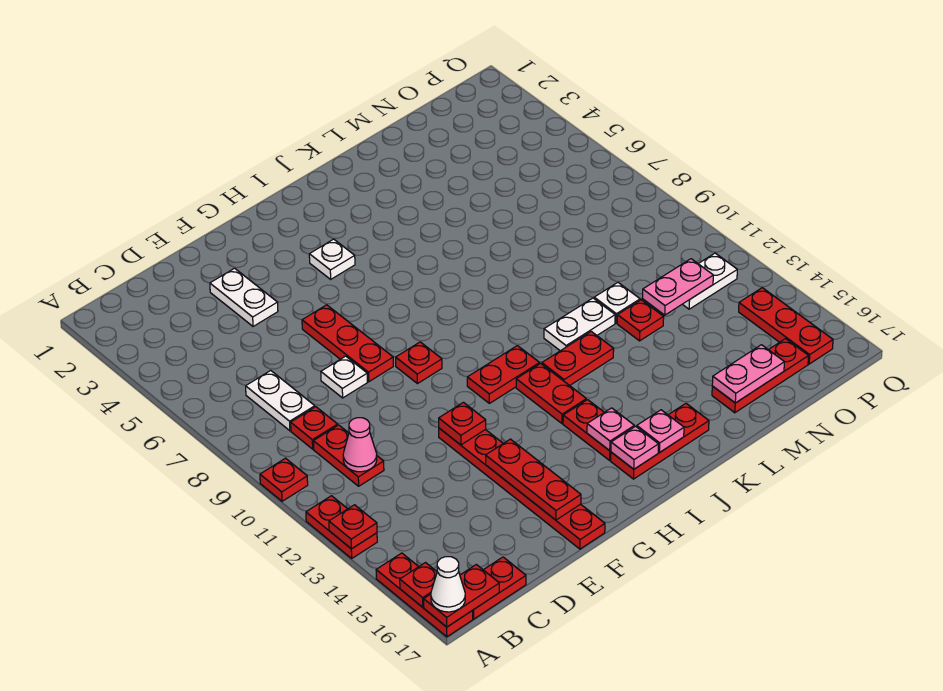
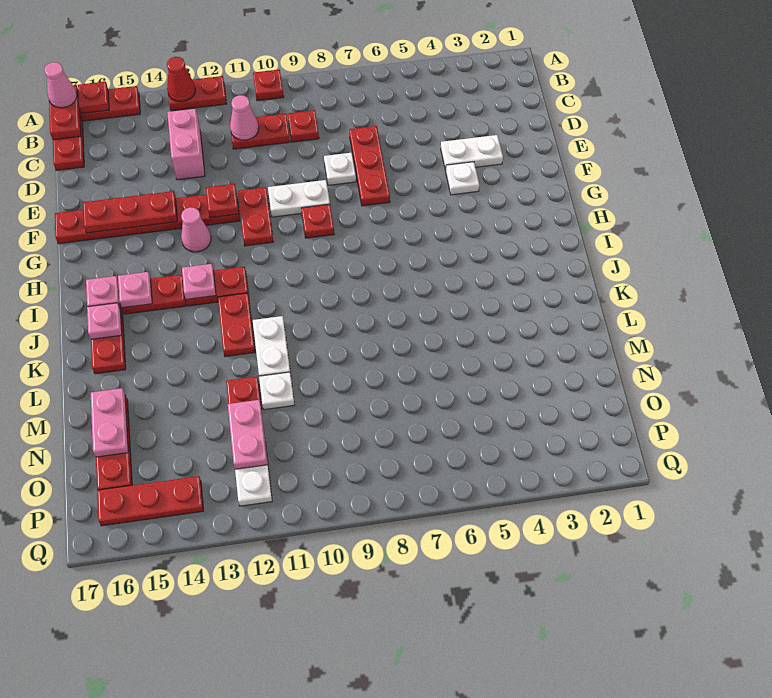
red 1x1 plate [329,505,377,549] -> red 1x1 cone [167,57,195,102]
white 1x1 cone [431,557,465,612] -> pink 1x1 cone [44,62,77,108]
white 1x2 plate [246,371,315,431] -> white 1x2 plate moved to [268,180,330,217]
none -> pink 1x2 brick [167,109,205,180]
red 1x3 plate [302,305,393,382] -> red 1x3 plate turned to [349,126,390,206]
none -> pink 1x1 cone [181,207,211,252]
white 1x1 plate [309,239,355,279] -> white 1x1 plate moved to [446,162,479,195]
red 1x2 plate [467,346,540,403] -> red 1x2 plate moved to [238,187,273,246]
none -> pink 1x1 plate [182,264,216,299]

